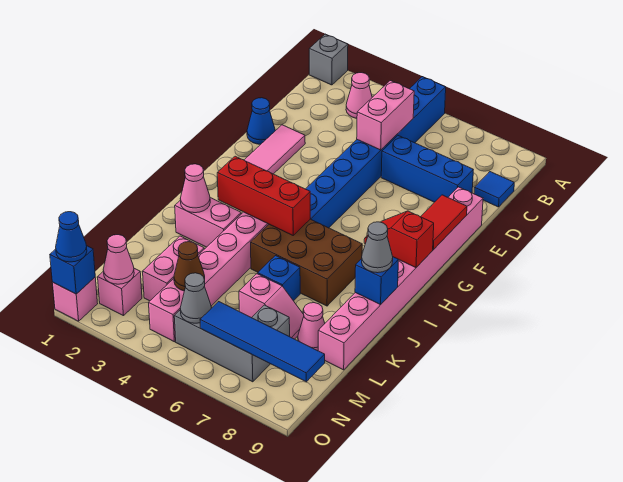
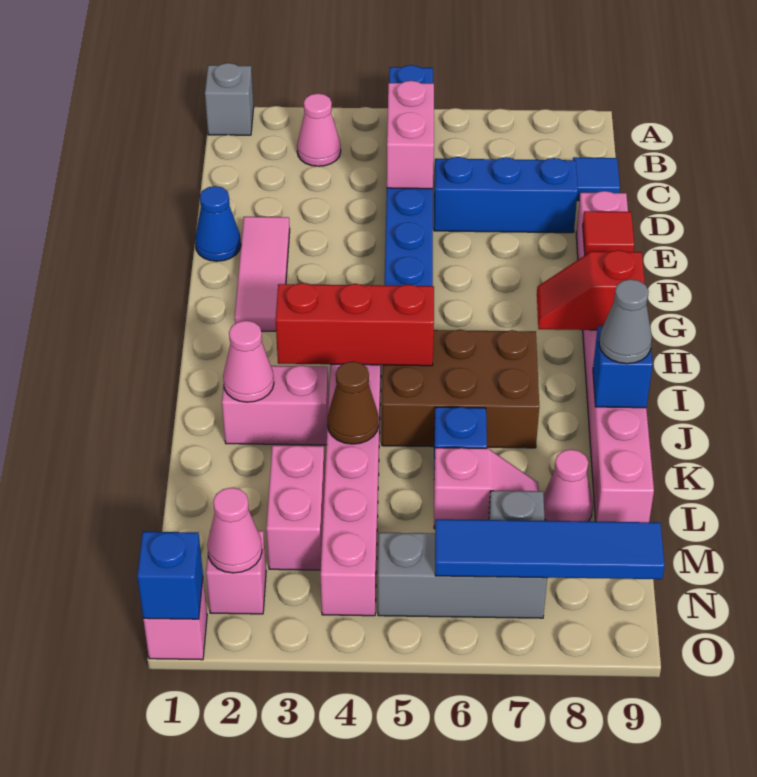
red 1x2 tile [421,195,467,250] -> red 1x1 tile [583,211,634,255]
brown 1x1 cone [174,242,205,291] -> brown 1x1 cone moved to [327,362,379,444]
grey 1x1 cone [180,273,211,323] -> none
blue 1x1 cone [56,212,87,262] -> none

